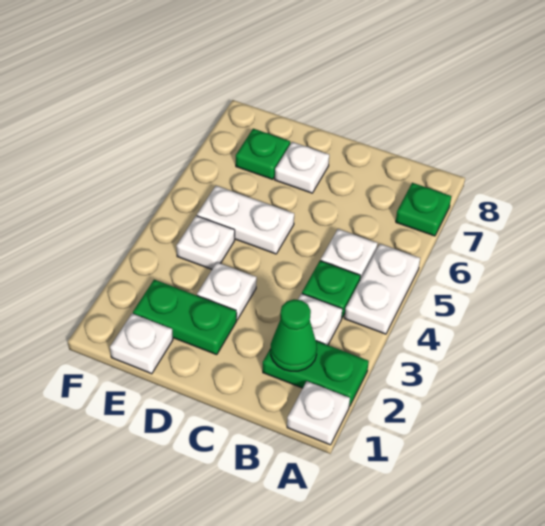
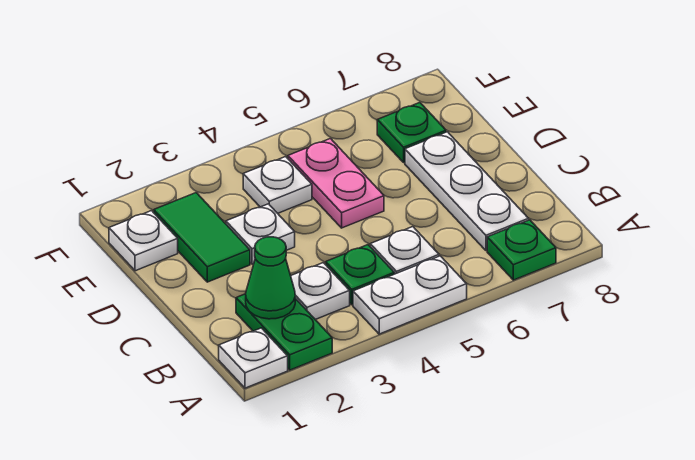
green 1x2 plate [133,280,237,355] -> green 1x2 tile [154,193,250,282]
white 1x2 plate [197,186,294,254] -> pink 1x2 plate [288,139,384,228]
white 1x1 plate [275,142,329,193] -> white 1x3 plate [405,132,529,251]

